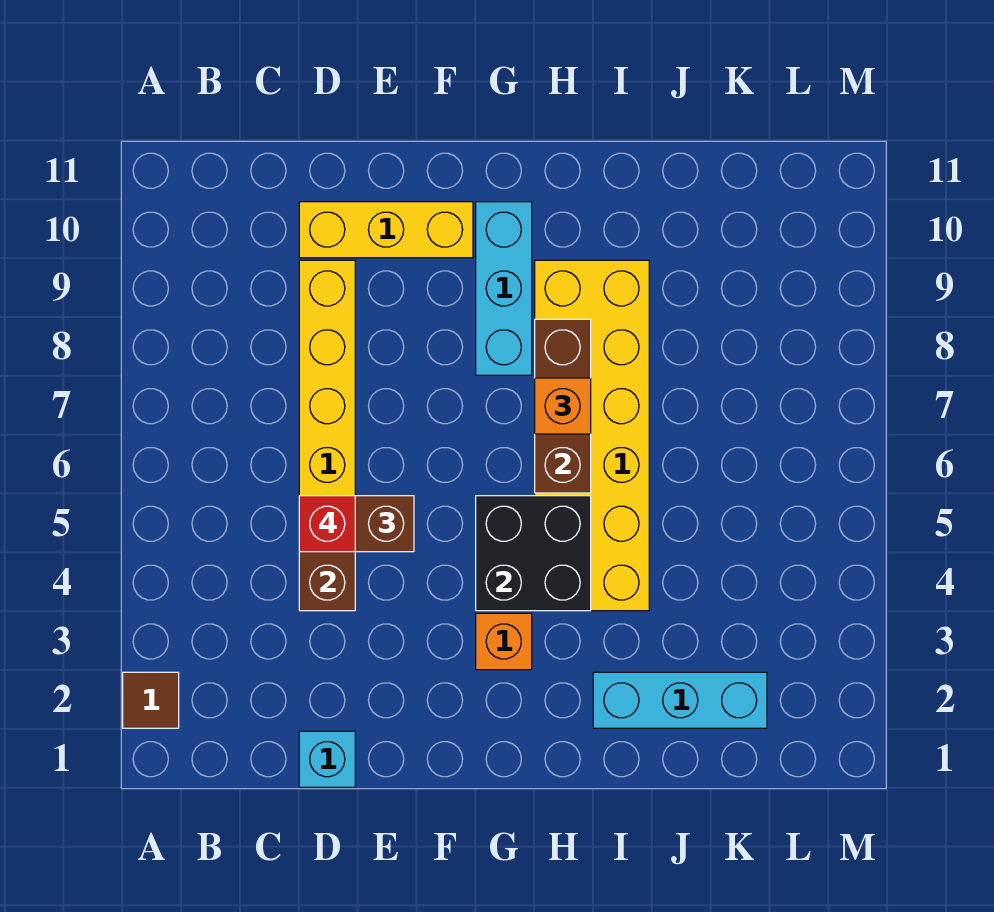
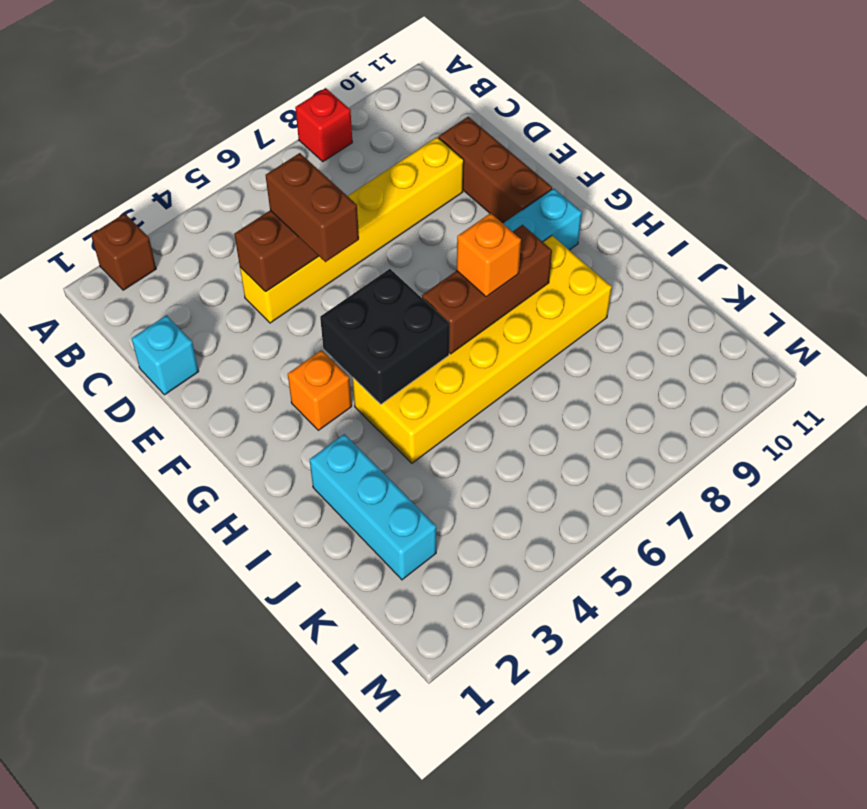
brown 1x1 tile [123,672,179,728] -> brown 1x1 brick [91,213,156,290]
red 1x1 brick [299,496,355,552] -> red 1x1 brick moved to [295,88,352,162]
yellow 1x3 brick [299,202,473,258] -> brown 1x3 brick [439,117,552,223]

